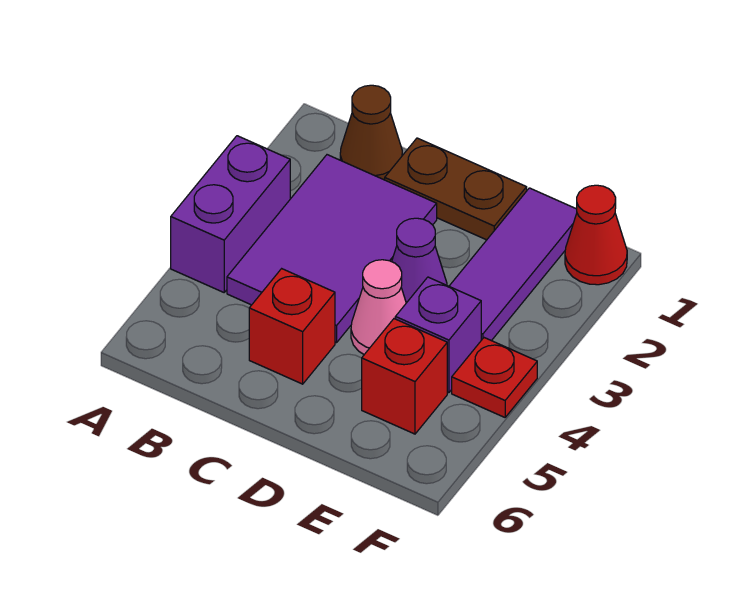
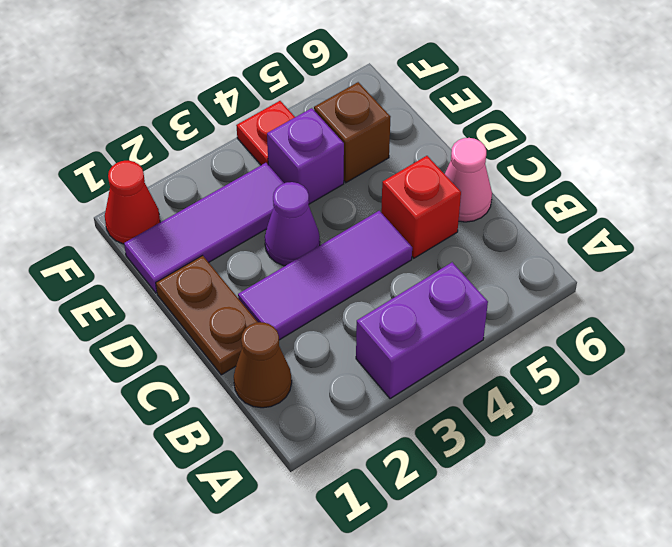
purple 2x3 tile [227,155,437,343] -> purple 1x3 tile [238,211,412,340]
pink 1x1 cone [351,260,406,354] -> pink 1x1 cone moved to [445,138,492,222]
red 1x1 brick [362,319,447,434] -> brown 1x1 brick [314,82,390,183]

